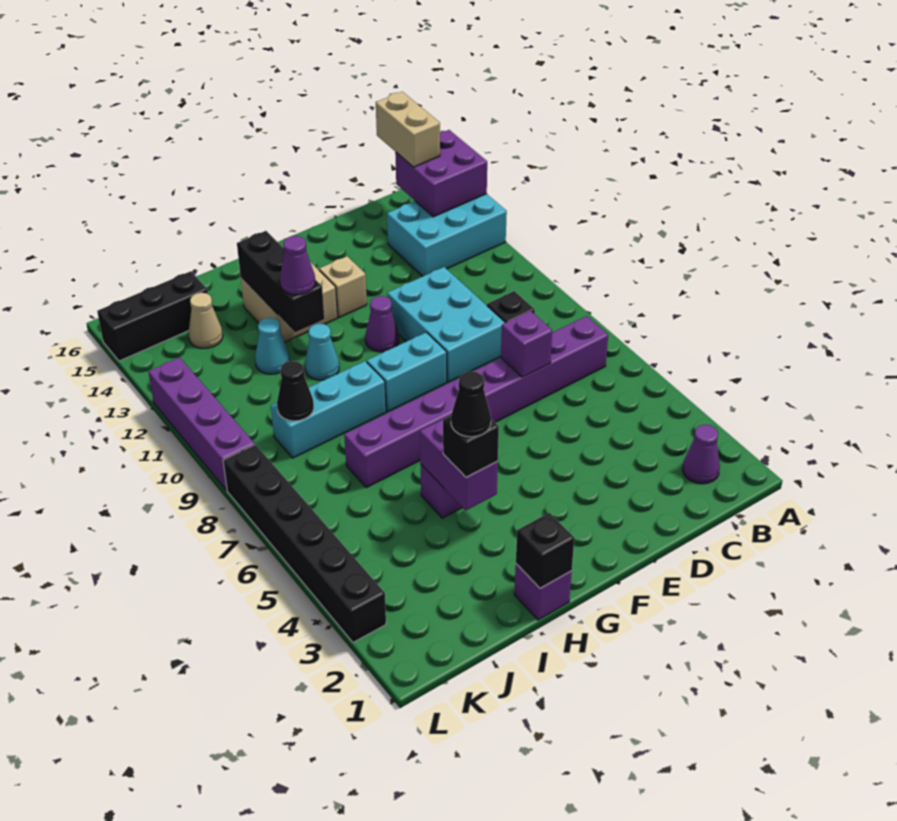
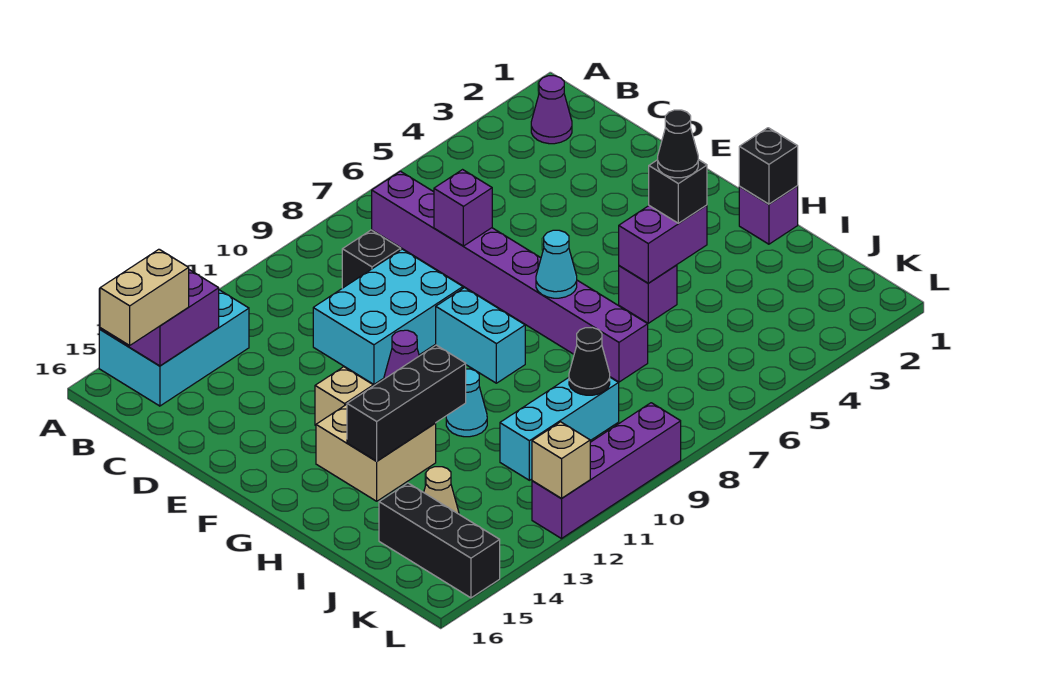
cyan 2x3 brick [387,194,507,276] -> cyan 2x3 brick turned to [99,290,249,406]
cyan 1x3 brick [271,361,386,458] -> cyan 1x3 brick turned to [500,378,619,480]
purple 1x1 cone [280,236,315,295] -> none
cyan 1x1 cone [255,318,290,374] -> cyan 1x1 cone moved to [536,230,577,298]
black 1x6 brick [223,445,386,642] -> none
none -> tan 1x1 brick [532,422,590,499]

